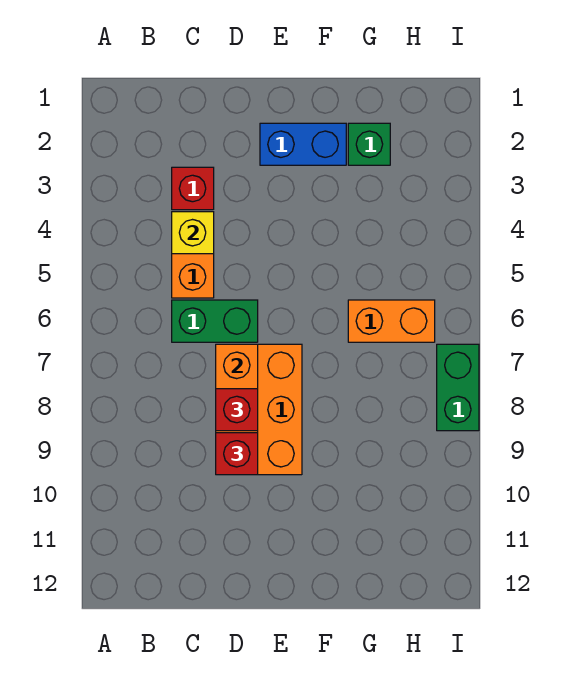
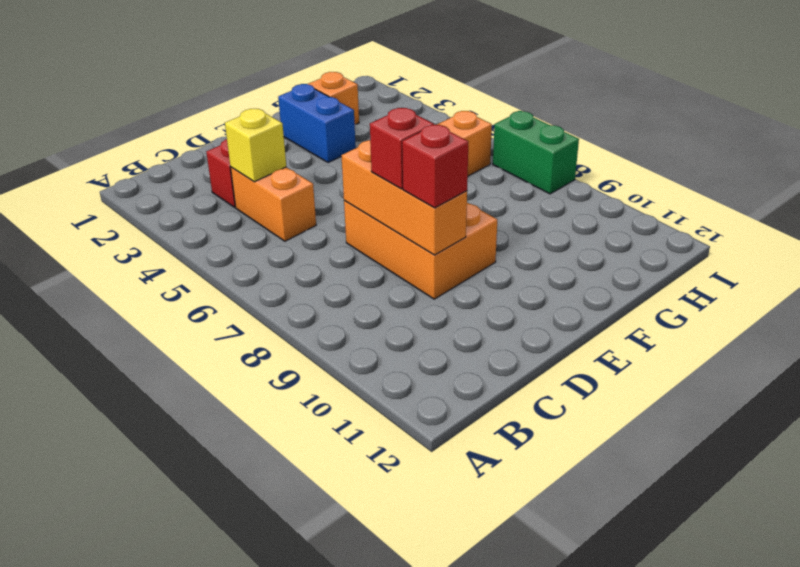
green 1x2 brick [172,300,258,342] -> none
blue 1x2 brick [260,123,346,165] -> blue 1x2 brick turned to [278,84,356,163]
green 1x1 brick [348,123,390,165] -> orange 1x1 brick [308,72,359,124]

